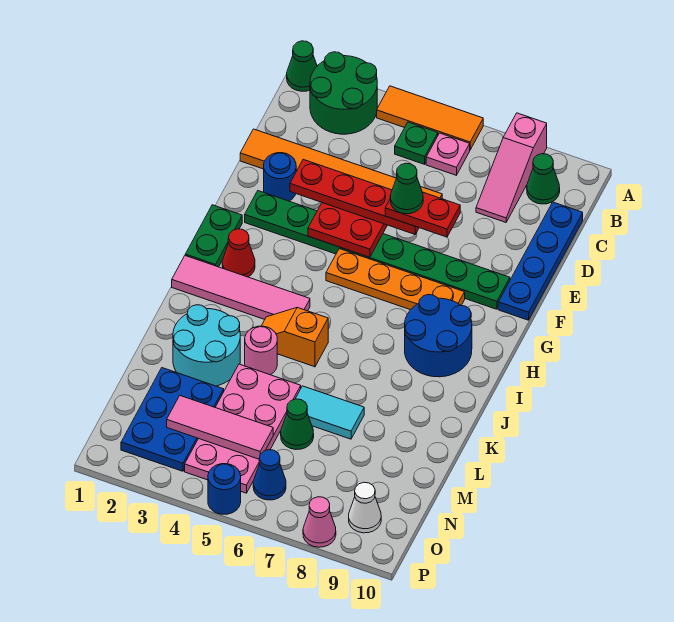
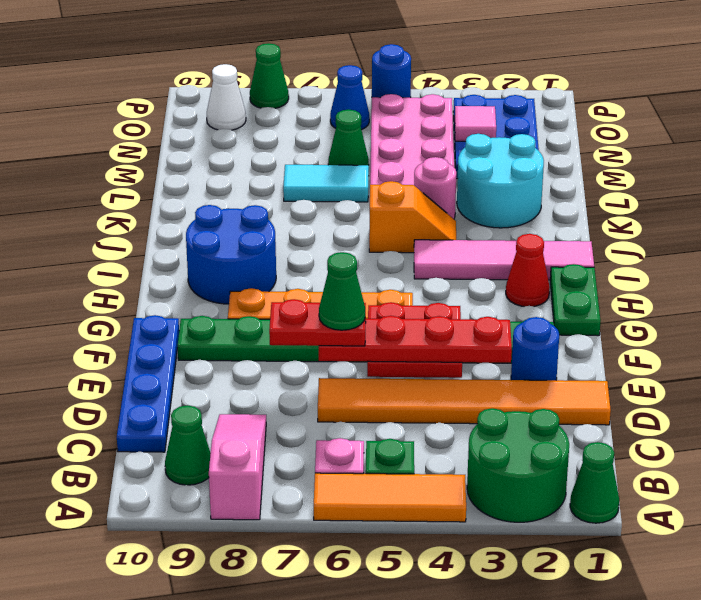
pink 1x3 tile [167,396,273,459] -> pink 1x1 tile [455,106,496,141]
pink 1x1 cone [303,497,336,547] -> green 1x1 cone [250,43,289,108]

